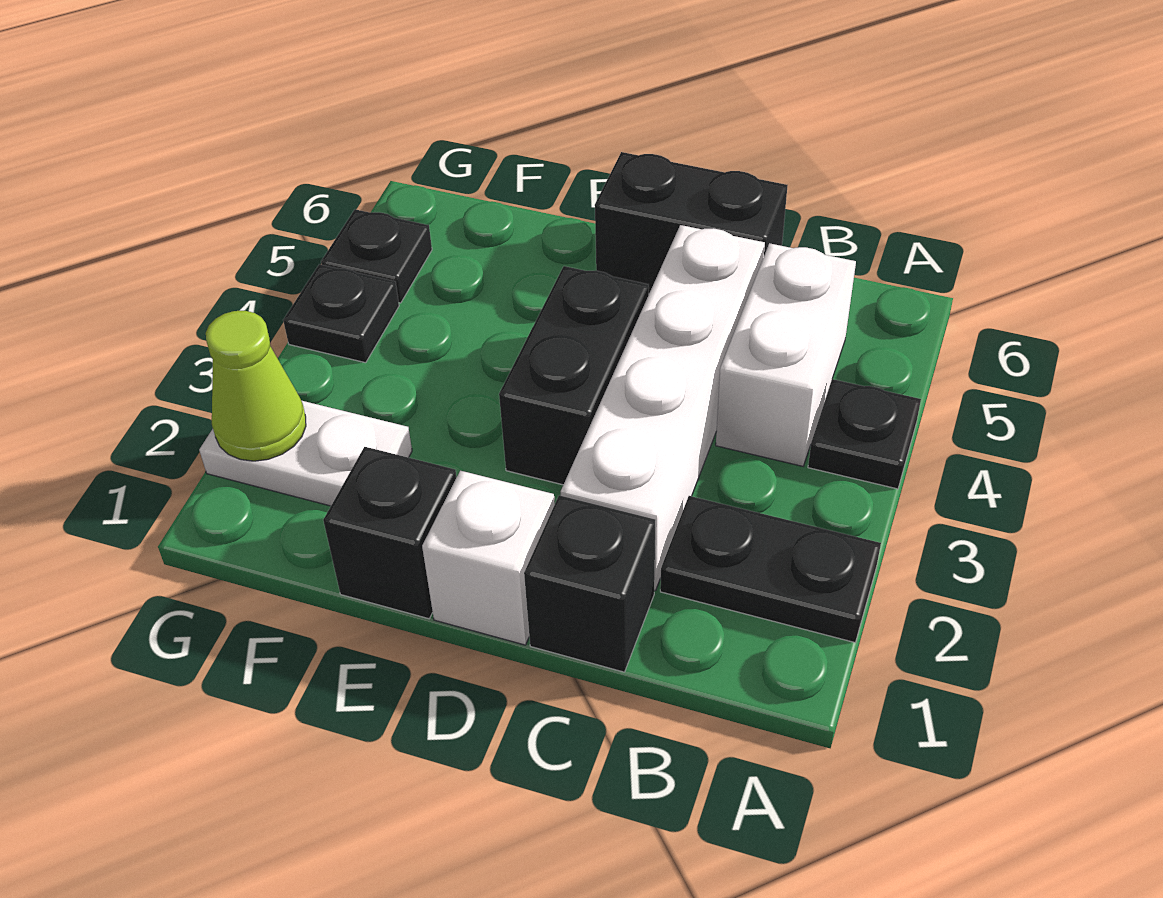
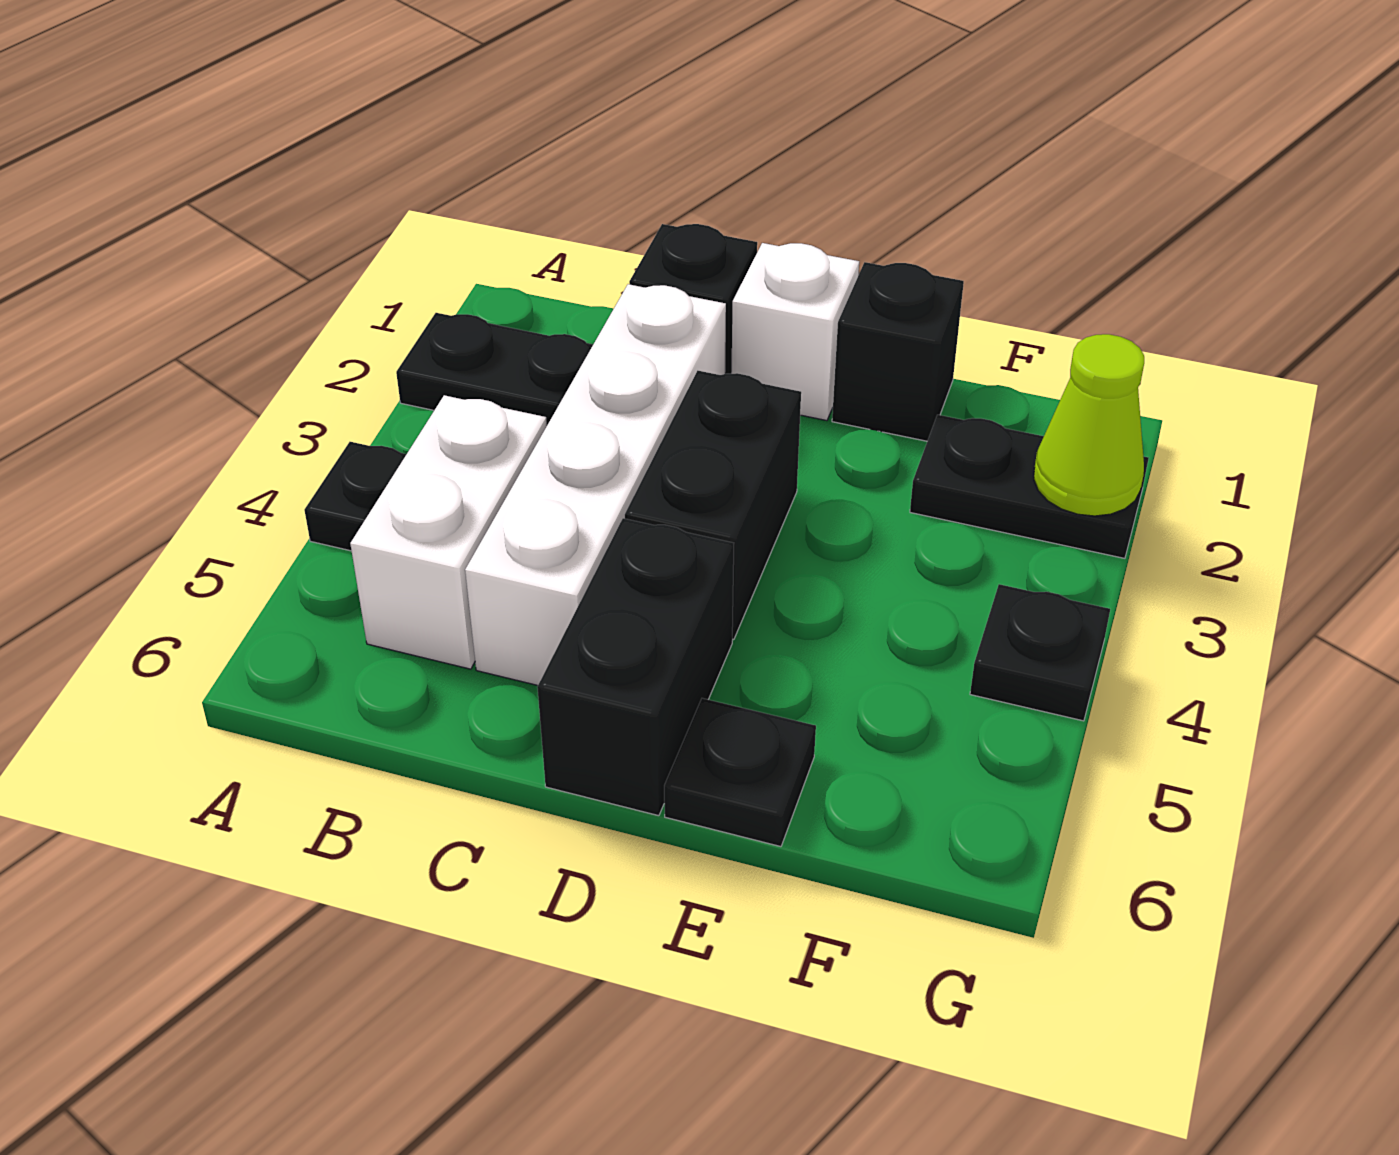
black 1x2 brick [595,152,788,293] -> black 1x2 brick turned to [537,518,734,816]
white 1x2 plate [199,401,412,506] -> black 1x2 plate [910,415,1149,558]
black 1x1 plate [321,209,432,303] -> black 1x1 plate moved to [664,698,816,847]

